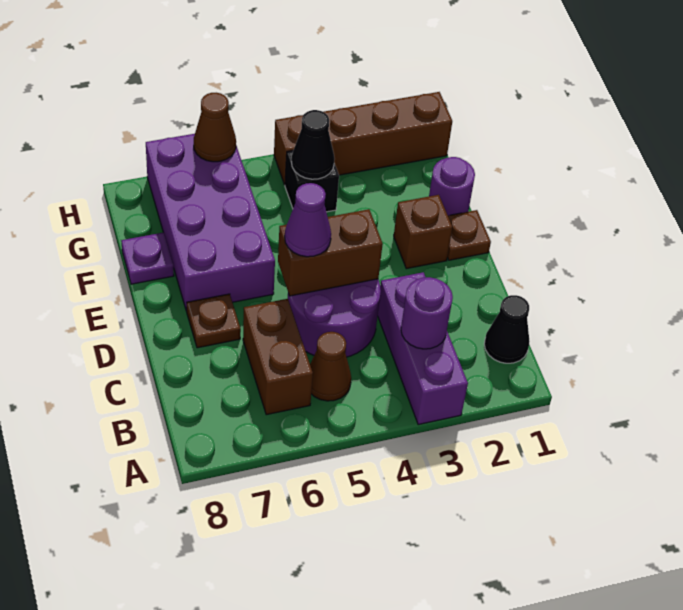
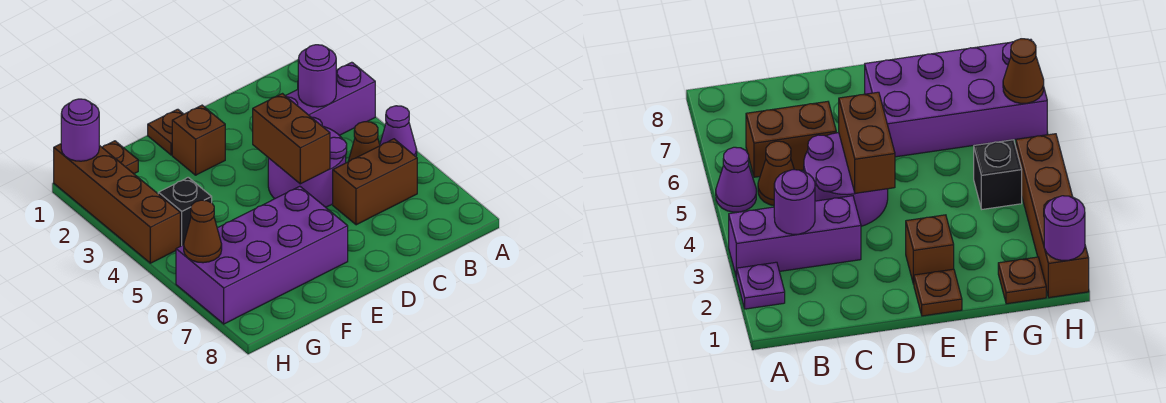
black 1x1 cone [484,295,530,363] -> none
purple 1x1 cone [285,183,331,257] -> purple 1x1 cone moved to [380,106,417,157]
brown 1x1 plate [187,294,241,348] -> brown 1x1 plate moved to [102,141,138,174]
purple 1x1 round brick [429,157,475,215] -> purple 1x1 round brick moved to [61,99,99,161]
purple 1x1 plate [121,232,174,284] -> purple 1x1 plate moved to [737,262,785,309]
black 1x1 cone [292,110,335,179] -> none

